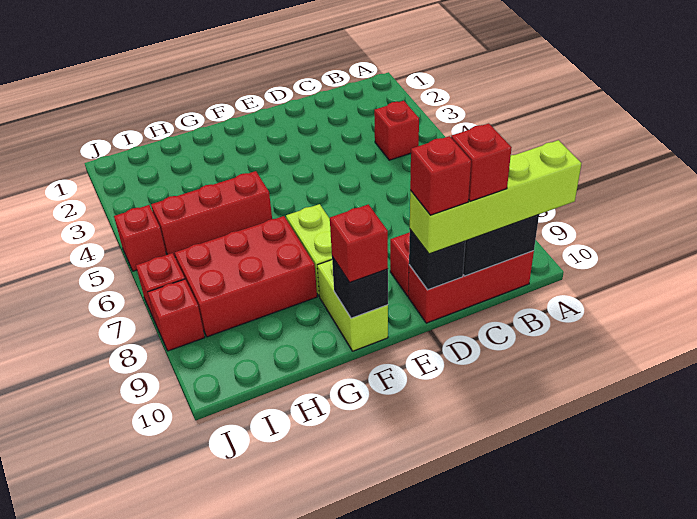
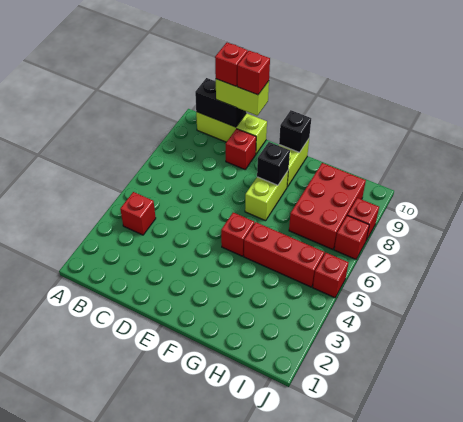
lime 1x4 brick [410,140,582,254] -> lime 1x2 brick [216,79,269,116]
red 1x3 brick [408,251,534,323] -> lime 1x3 brick [196,112,267,154]
black 1x1 brick [409,230,465,290] -> black 1x1 brick moved to [257,142,290,185]
red 1x1 brick [330,204,388,282] -> red 1x1 brick moved to [221,213,254,256]
red 2x3 brick [175,216,317,337] -> red 2x3 brick turned to [289,163,366,250]

